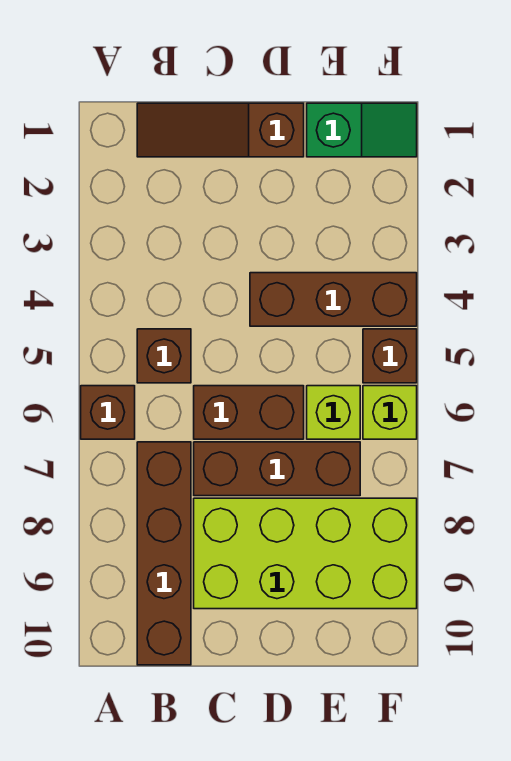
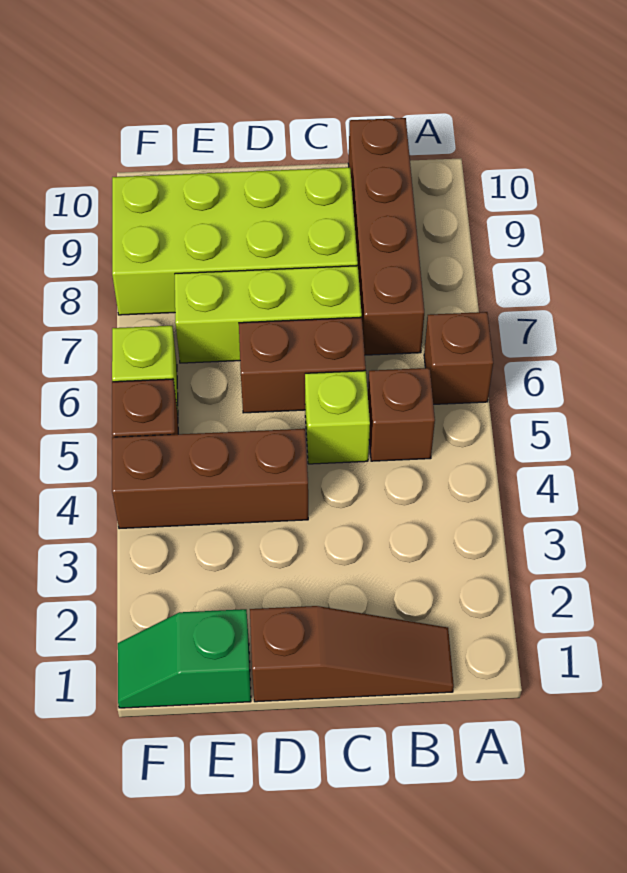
brown 1x3 brick [194,442,360,496] -> lime 1x3 brick [175,266,362,363]
lime 1x1 brick [307,386,360,439] -> lime 1x1 brick moved to [305,371,370,464]

